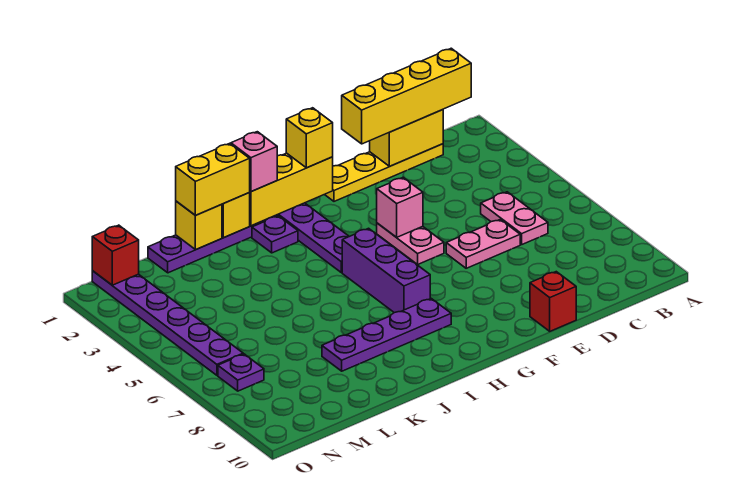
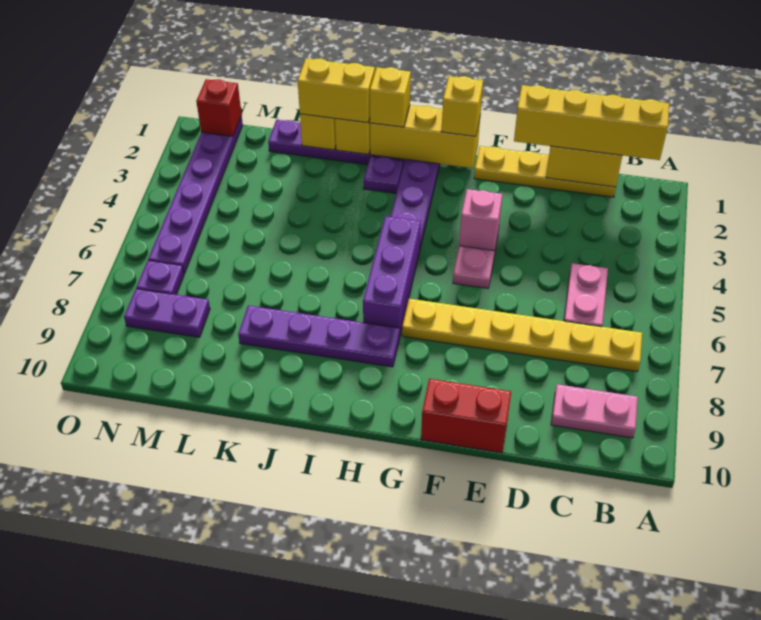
none -> yellow 1x6 plate [402,299,642,372]
pink 1x2 plate [446,219,520,268] -> pink 1x2 plate moved to [551,384,638,438]
red 1x1 brick [530,272,576,331] -> red 1x2 brick [421,379,511,453]
pink 1x1 brick [231,132,277,192] -> yellow 1x1 brick [370,67,411,127]
none -> purple 1x2 plate [124,289,210,337]

